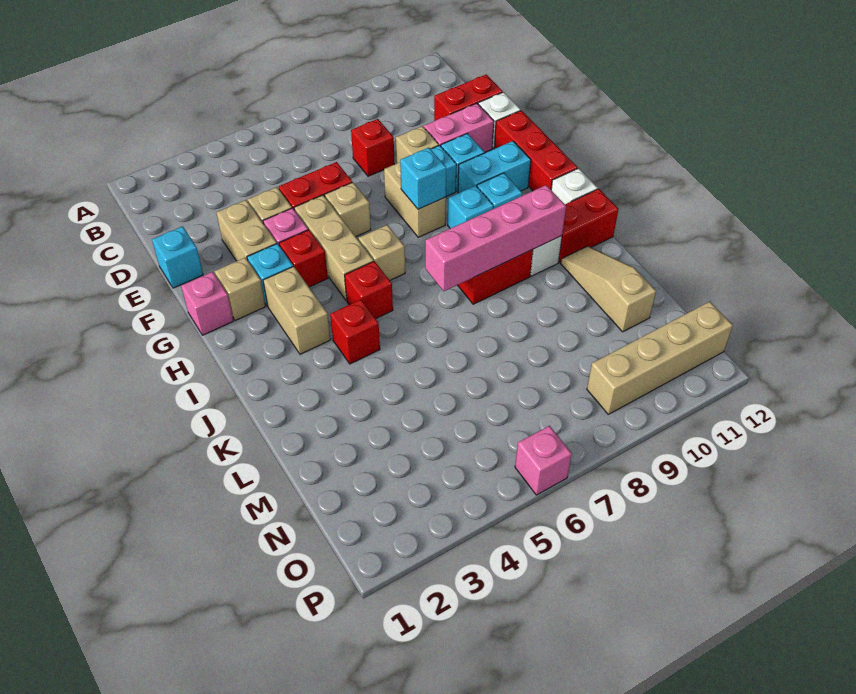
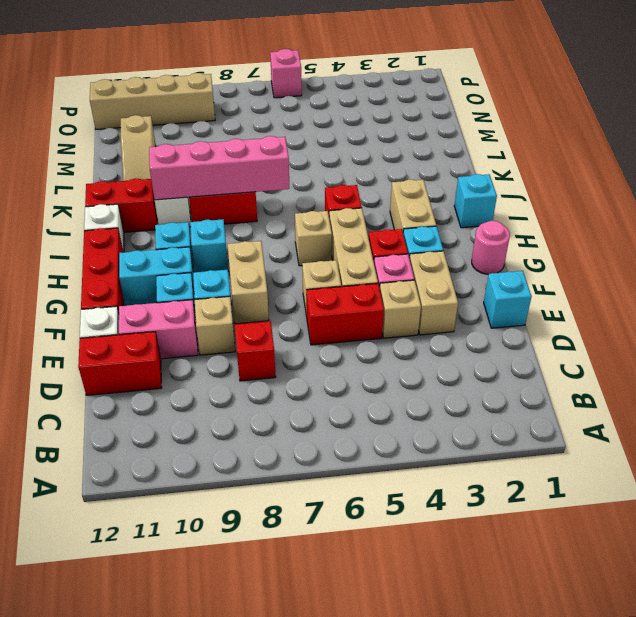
pink 1x1 brick [181,272,233,335] -> pink 1x1 round brick [472,221,510,274]
tan 1x1 brick [214,258,266,321] -> none
cyan 1x1 brick [400,148,446,209] -> cyan 1x1 brick moved to [454,174,497,228]
red 1x1 brick [330,300,380,364] -> none

